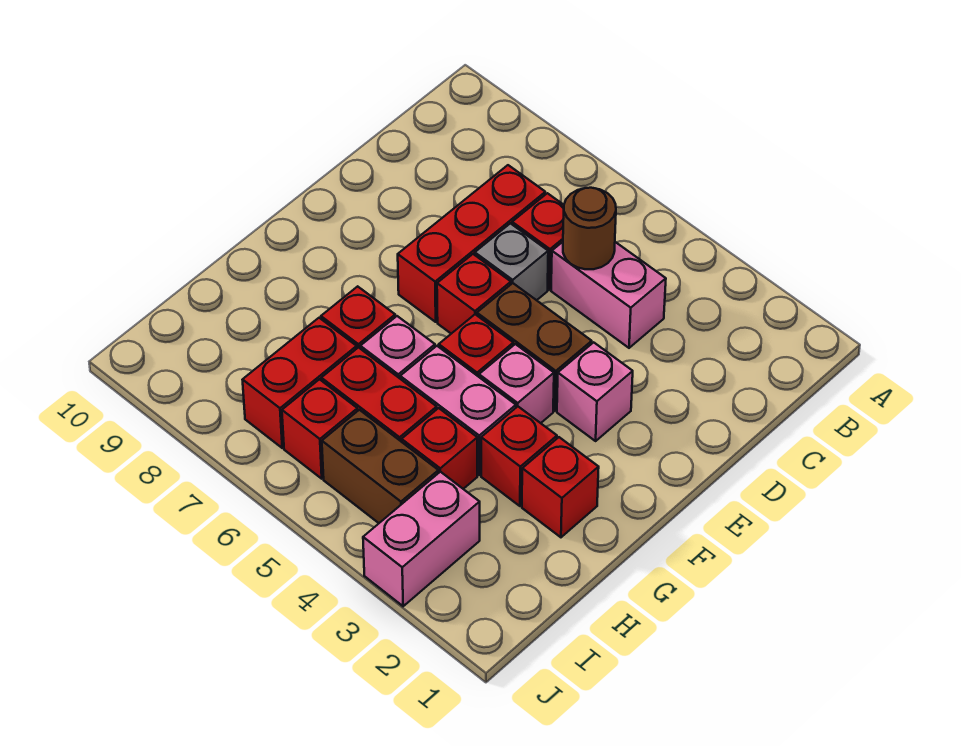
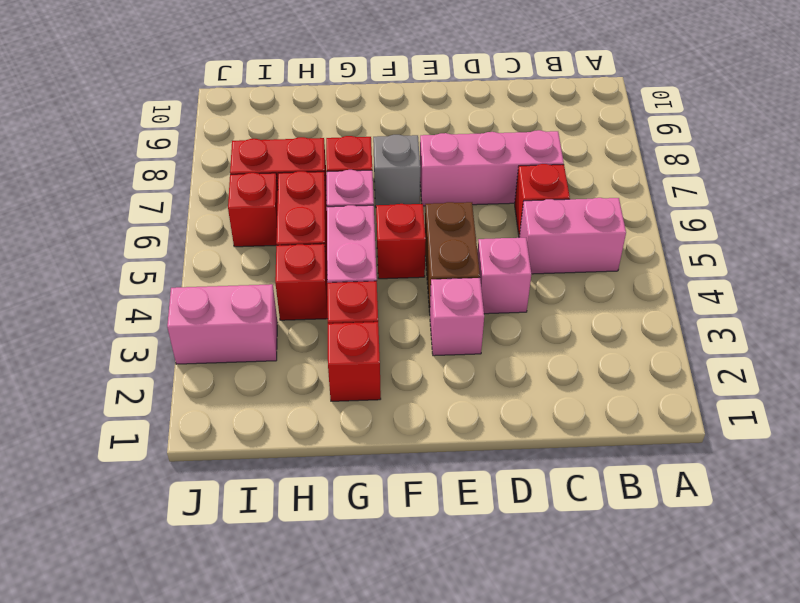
pink 1x2 brick [551,242,666,348] -> pink 1x2 brick turned to [519,198,626,274]
brown 1x1 round brick [563,188,616,269] -> none
red 1x3 brick [398,165,545,322] -> pink 1x3 brick [420,130,564,206]
grey 1x1 brick [475,223,548,300] -> grey 1x1 brick moved to [373,135,420,207]
red 1x1 brick [437,254,511,334] -> none
pink 1x1 brick [479,344,554,423] -> pink 1x1 brick moved to [478,238,531,314]
brown 1x2 brick [322,410,438,523] -> none

